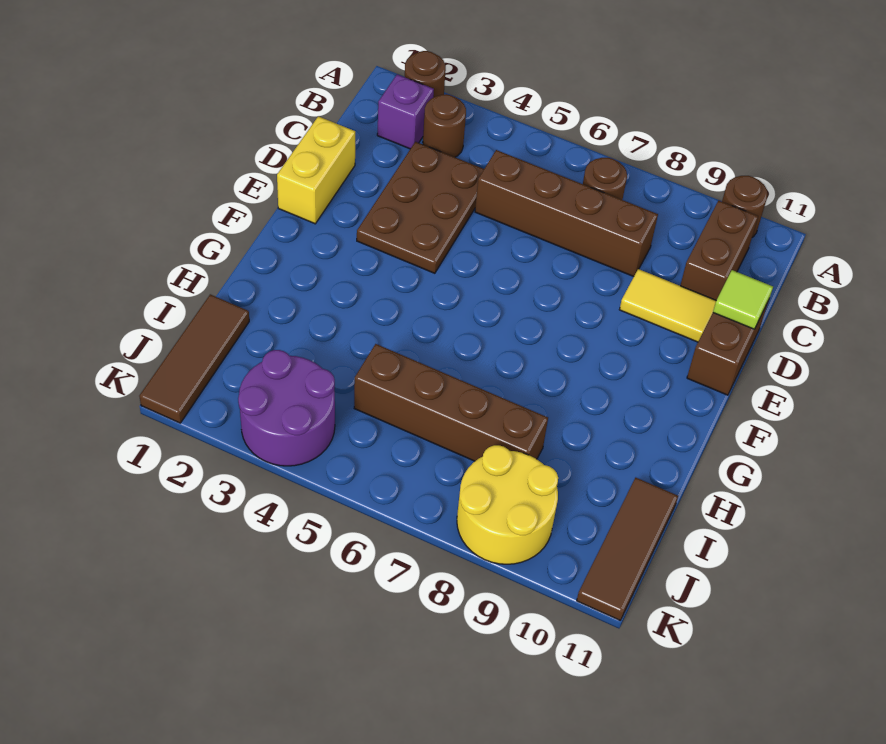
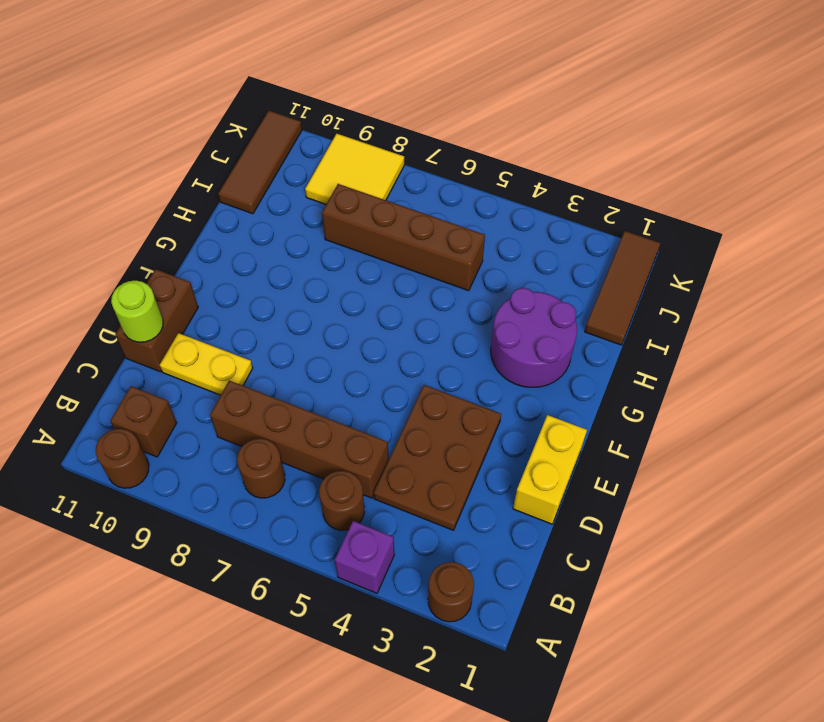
purple 1x1 brick [377,74,434,149] -> purple 1x1 brick moved to [335,521,394,593]
brown 1x1 round brick [423,94,466,157] -> brown 1x1 round brick moved to [319,471,364,530]
brown 1x2 brick [680,201,758,300] -> brown 1x1 brick [110,386,177,457]
yellow 1x2 tile [619,269,716,342] -> yellow 1x2 plate [160,333,253,395]
lime 1x1 tile [713,270,773,329] -> lime 1x1 round brick [111,281,163,342]
purple 2x2 round brick [238,350,335,466] -> purple 2x2 round brick moved to [491,288,577,387]
yellow 2x2 round brick [457,445,558,564] -> yellow 2x2 tile [305,134,404,204]

